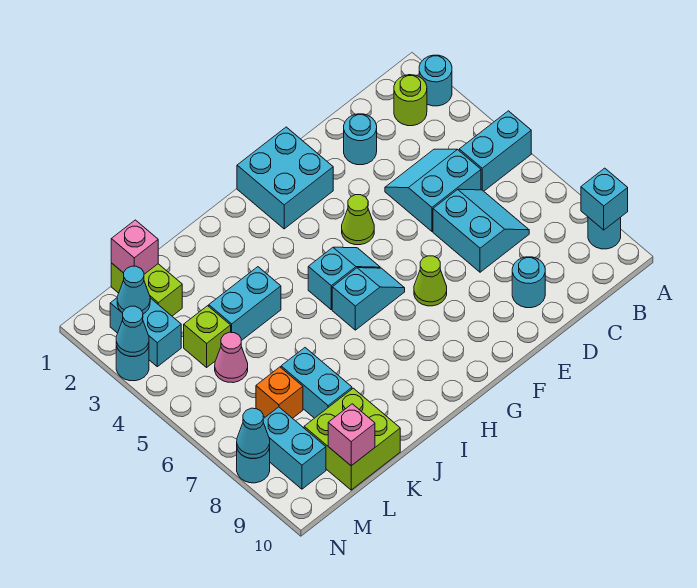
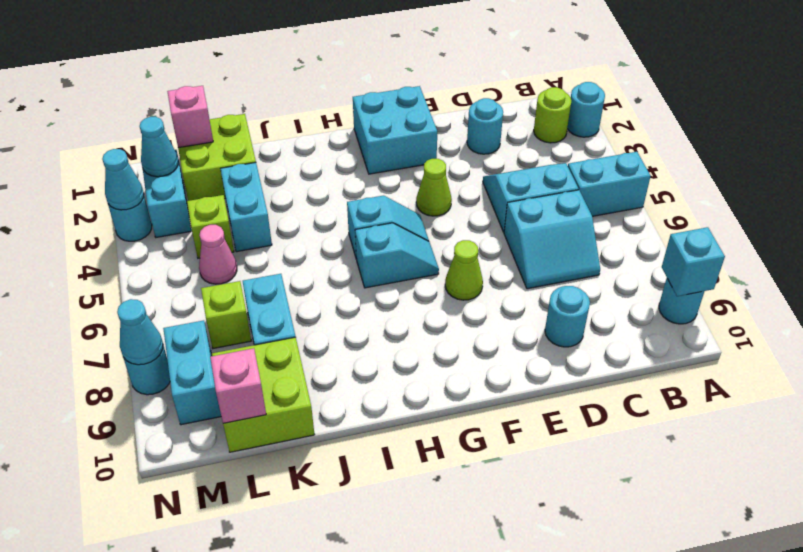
cyan 2x2 slope [433,189,529,272] -> cyan 2x2 slope turned to [504,190,600,289]
cyan 1x2 brick [209,267,281,341] -> cyan 1x2 brick turned to [221,163,272,252]
lime 1x2 brick [111,263,182,316] -> lime 2x2 brick [178,114,256,201]
orange 1x1 brick [256,367,303,418] -> lime 1x1 brick [201,281,251,348]

